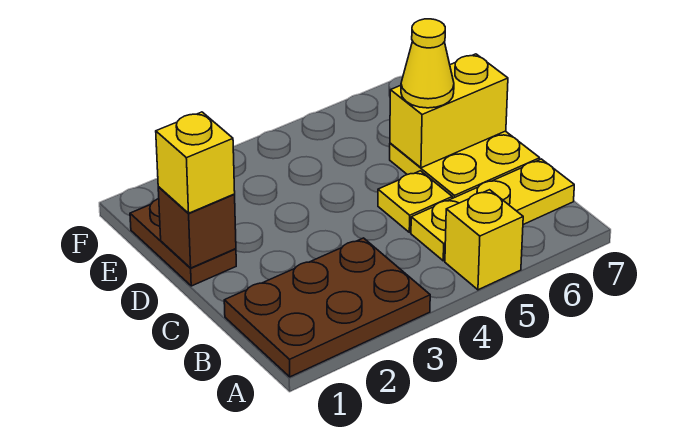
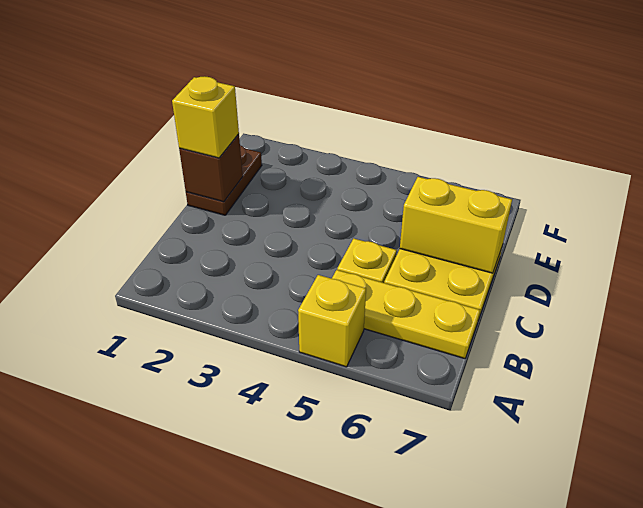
brown 2x3 plate [224,238,430,377] -> none
yellow 1x1 cone [401,19,454,108] -> none

